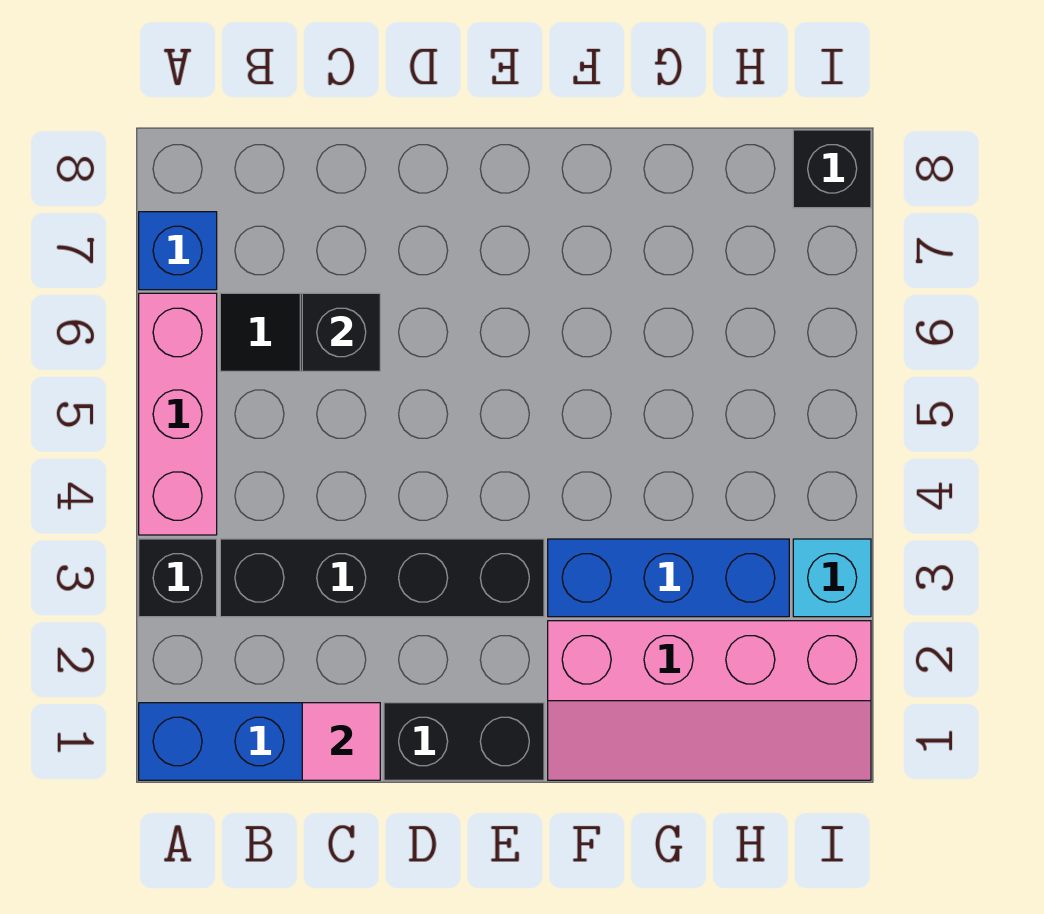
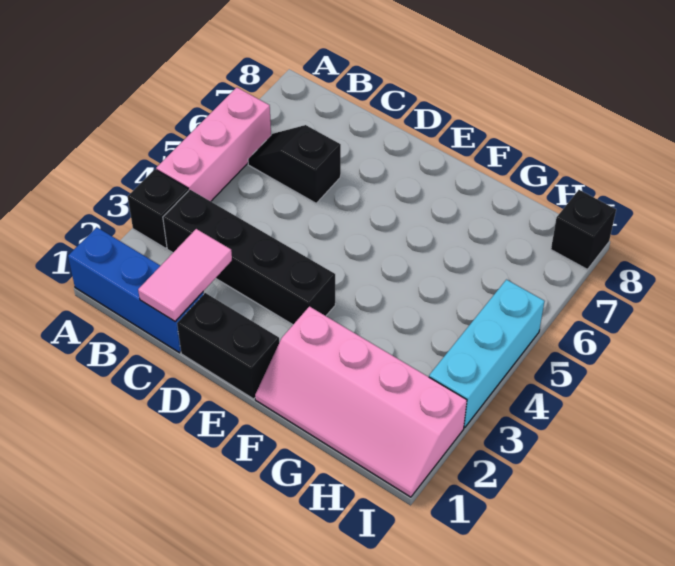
blue 1x1 brick [139,212,217,290] -> none
pink 1x1 tile [302,703,380,780] -> pink 1x2 tile [138,229,232,321]
black 1x1 brick [302,293,380,371] -> none
blue 1x3 brick [548,539,789,617] -> none
cyan 1x1 brick [793,539,871,617] -> cyan 1x3 brick [429,280,545,428]

